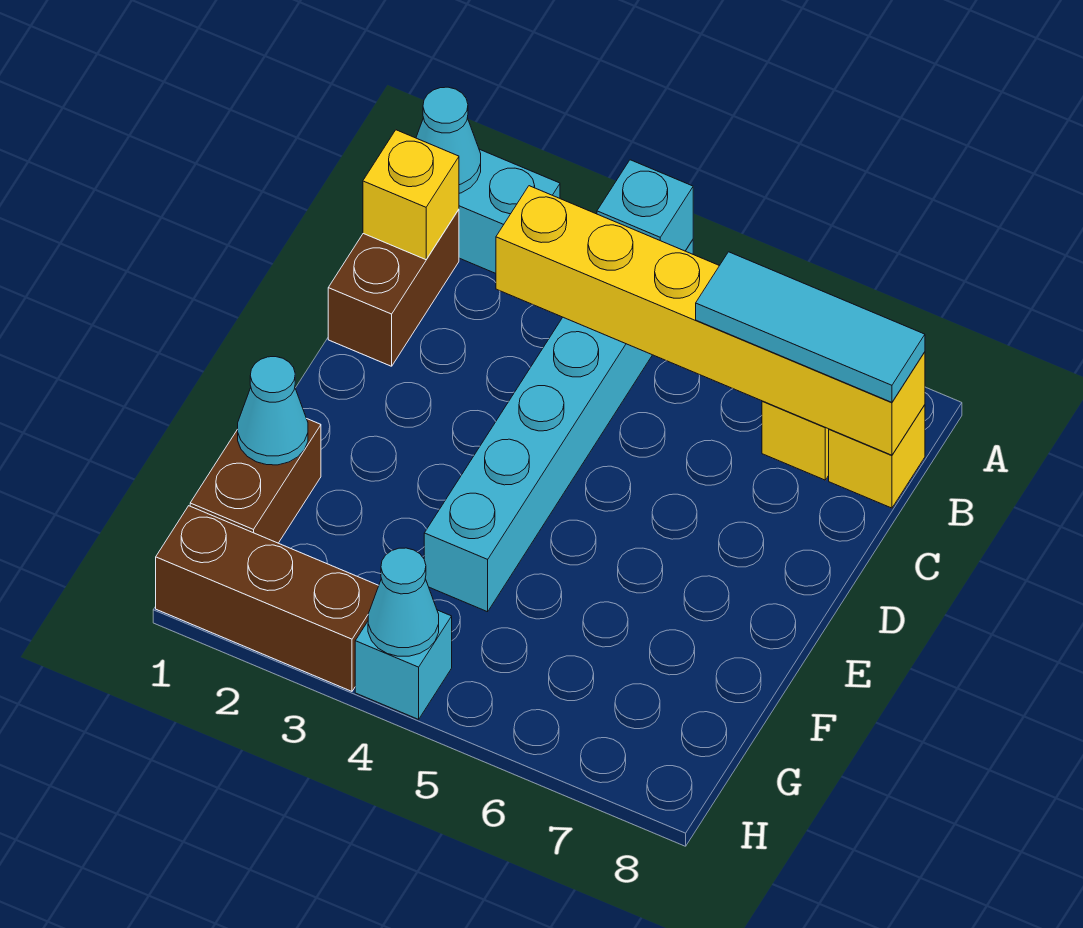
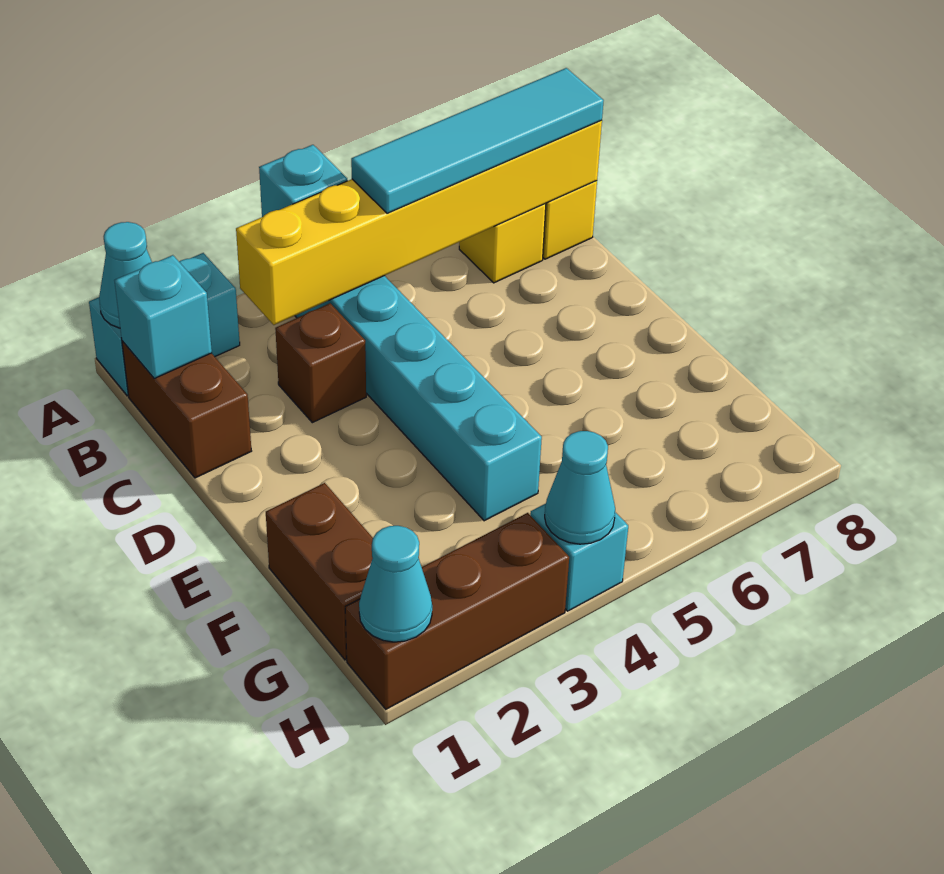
yellow 1x1 brick [363,130,459,260] -> cyan 1x1 brick [114,255,212,379]
cyan 1x3 tile [696,252,925,402] -> cyan 1x4 tile [351,68,604,213]
none -> brown 1x1 brick [275,303,366,423]
cyan 1x1 cone [238,357,308,465] -> cyan 1x1 cone moved to [359,526,432,642]

